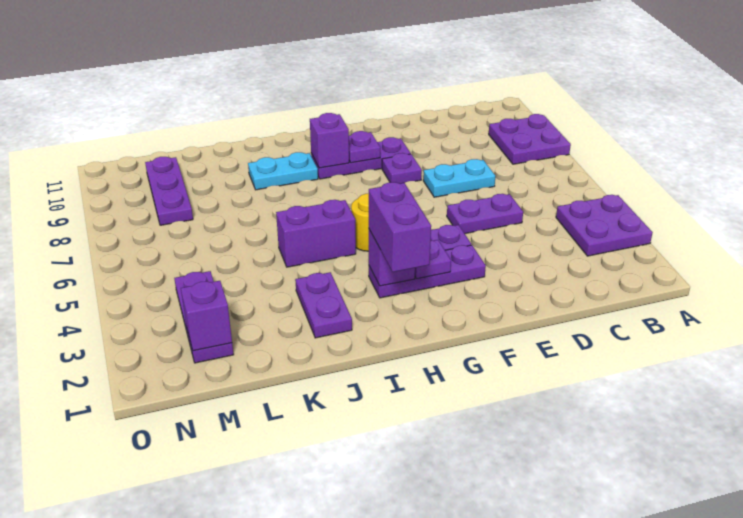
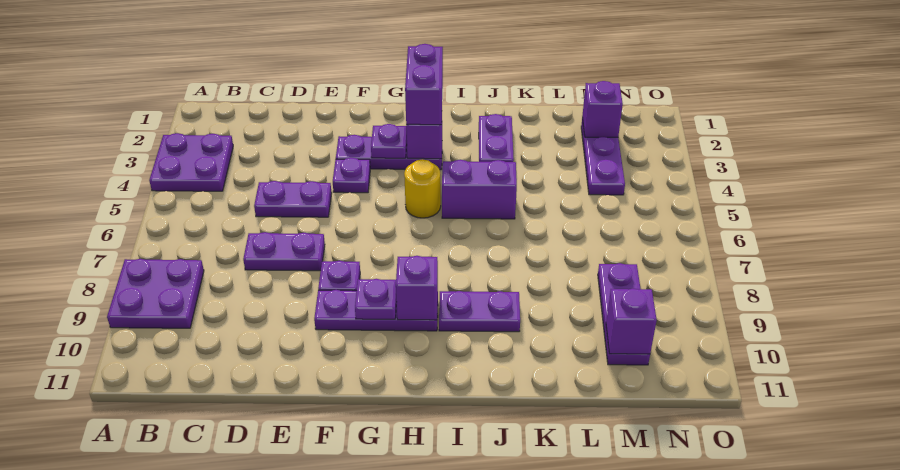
cyan 1x2 plate [423,159,495,197] -> purple 1x2 plate [243,232,325,271]
cyan 1x2 plate [248,152,318,190] -> purple 1x2 plate [439,291,520,332]
none -> purple 1x1 brick [606,289,657,354]

